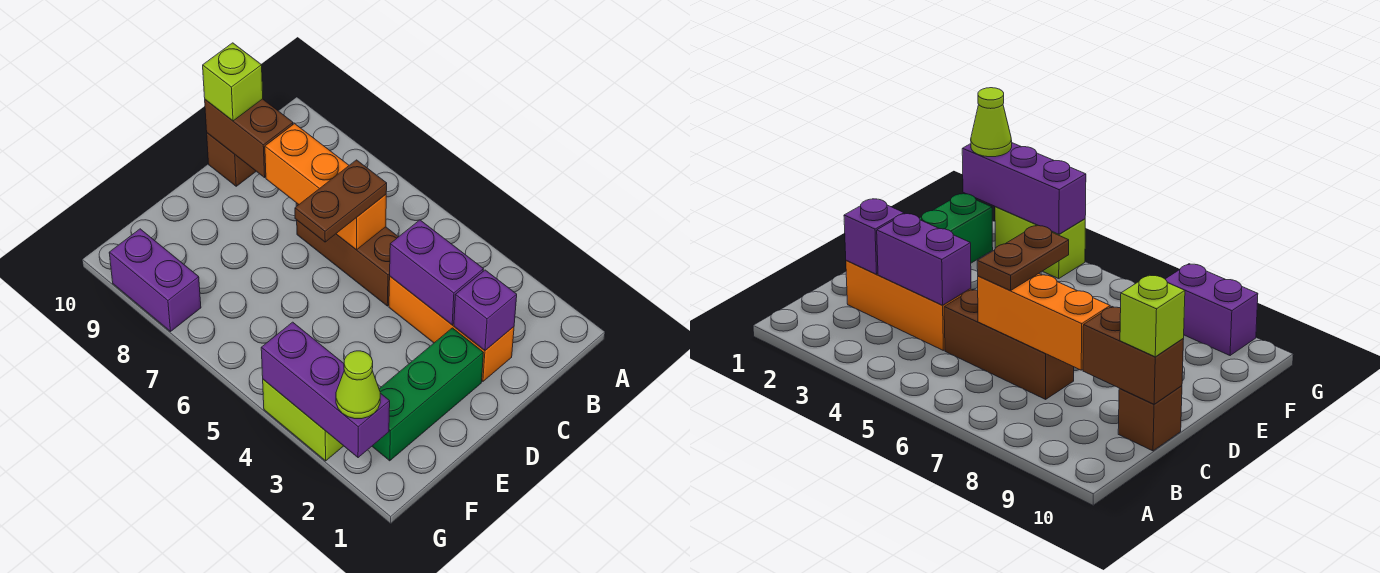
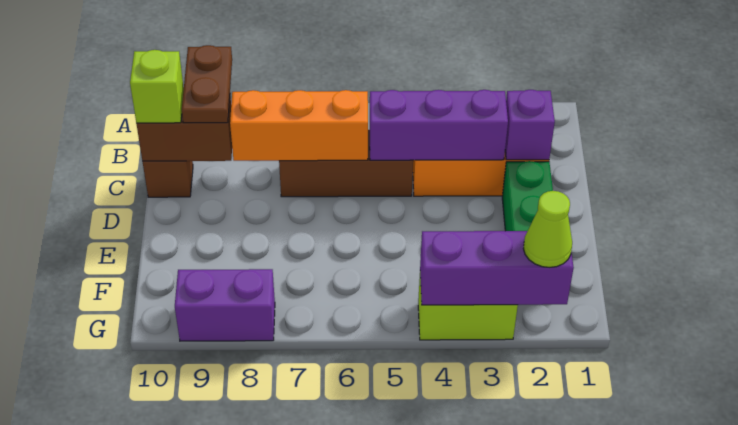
purple 1x2 brick [390,220,483,325] -> purple 1x3 brick [370,90,508,160]
brown 1x2 plate [295,160,387,242] -> brown 1x2 plate moved to [182,45,232,123]

